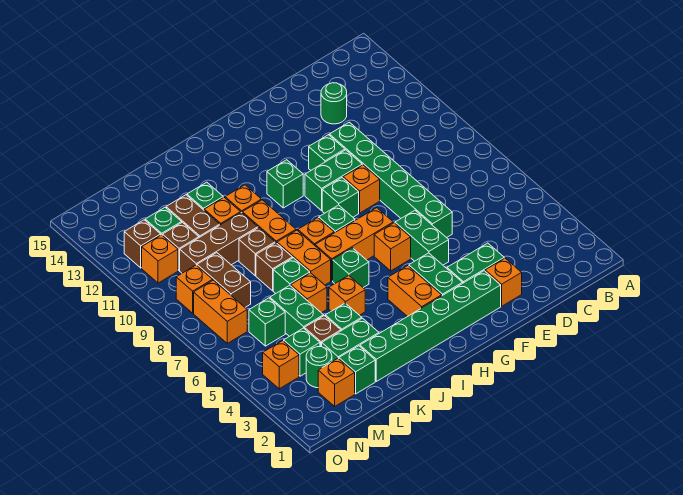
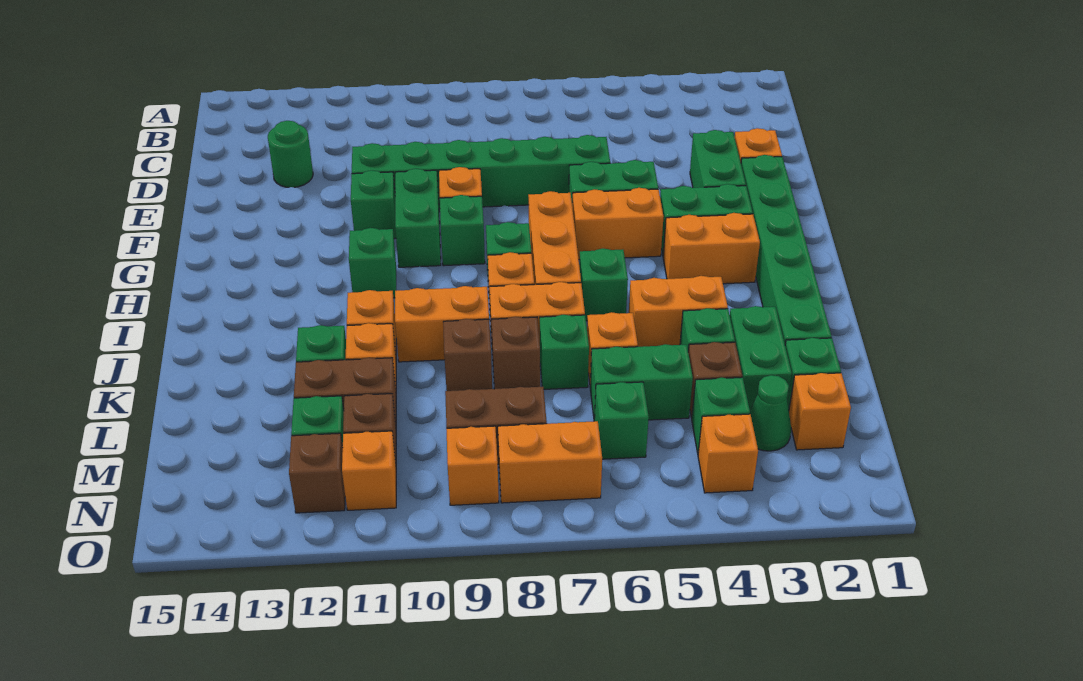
orange 1x1 brick [374,223,411,271] -> orange 1x2 brick [572,188,664,260]
orange 1x1 brick [329,276,365,315] -> orange 1x2 brick [629,276,728,347]
brown 1x3 brick [180,212,258,273] -> none
green 1x1 round brick [306,347,332,388] -> green 1x1 cone [750,375,791,451]

